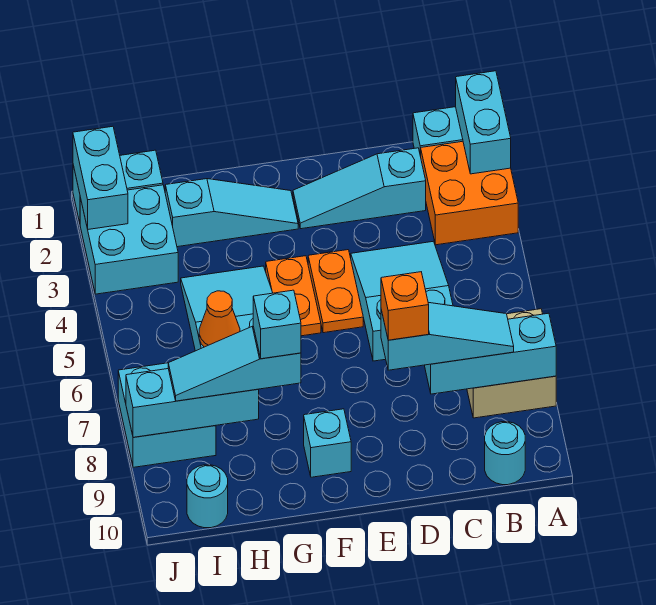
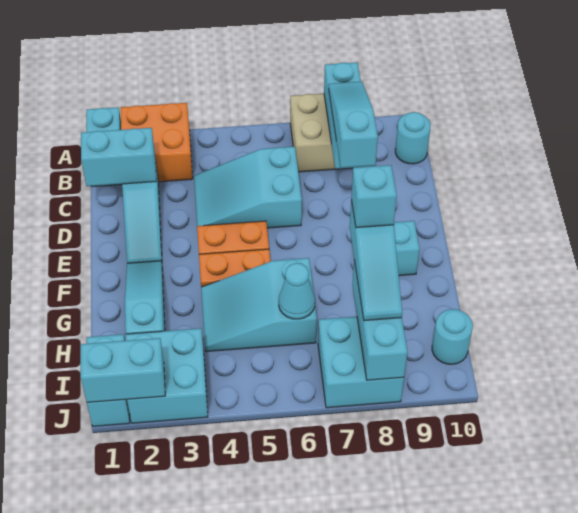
cyan 1x2 brick [456,71,511,174] -> cyan 1x2 brick moved to [81,128,156,186]
orange 1x1 brick [381,272,429,340] -> none
orange 1x1 cone [199,291,240,347] -> cyan 1x1 cone [279,263,315,319]

